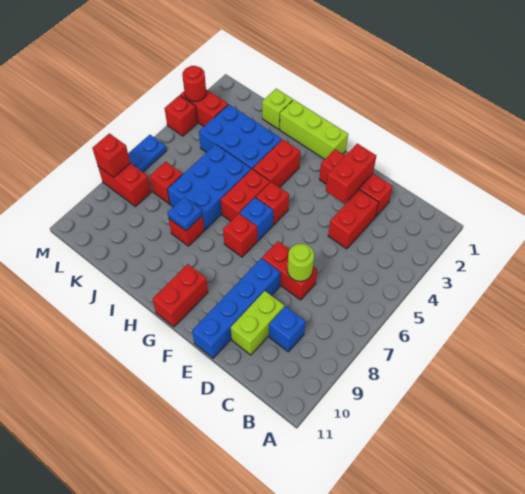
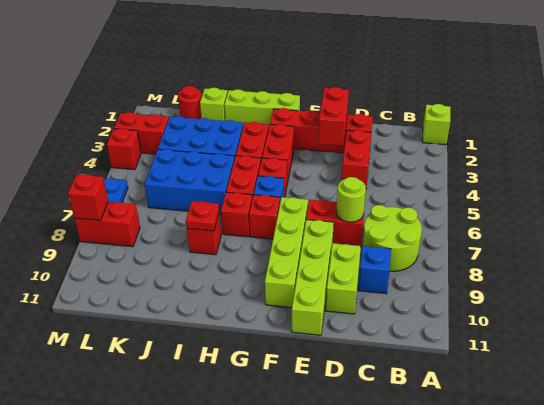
none -> lime 1x1 brick [422,104,450,145]
none -> lime 2x2 round brick [363,205,422,271]
red 1x3 brick [319,149,393,217] -> red 1x4 brick [270,108,373,153]
blue 1x4 brick [192,258,281,358] -> lime 1x4 brick [292,220,334,335]
none -> lime 1x4 brick [265,197,308,308]
red 1x2 brick [152,264,208,327] -> red 1x2 brick moved to [262,124,294,182]
blue 2x3 brick [167,144,251,230] -> blue 2x3 brick turned to [145,149,235,214]
blue 1x1 plate [168,197,202,231] -> red 1x1 plate [186,201,219,231]
red 1x1 brick [150,162,183,204] -> red 1x1 brick moved to [221,192,252,237]
red 1x1 round brick [182,66,206,102] -> red 1x1 round brick moved to [178,86,202,119]

